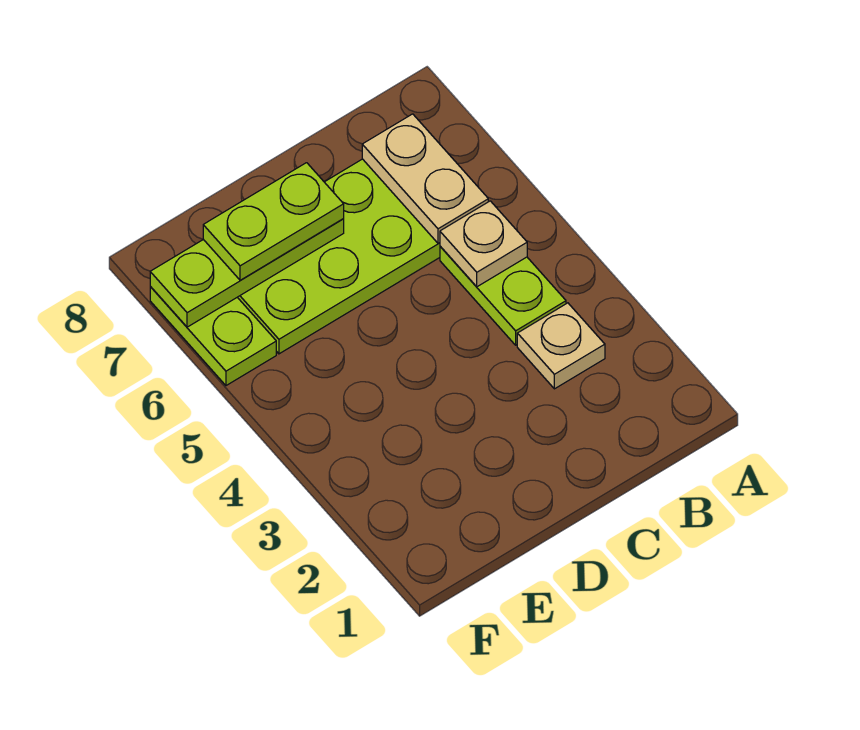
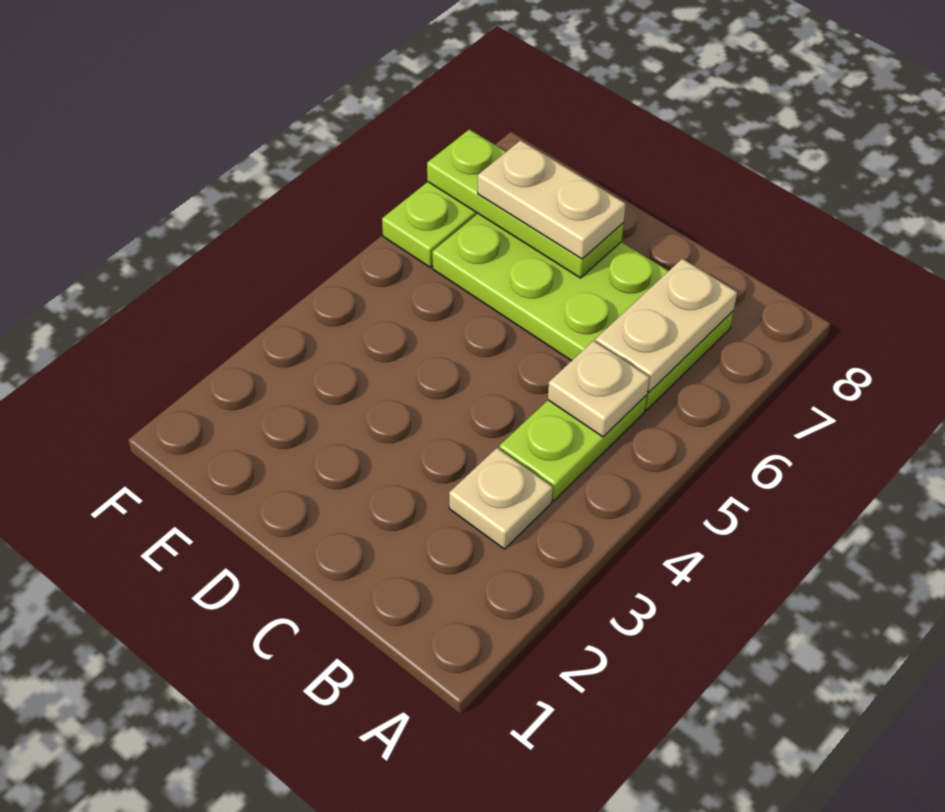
lime 1x2 plate [203,163,344,280] -> tan 1x2 plate [478,140,626,259]

